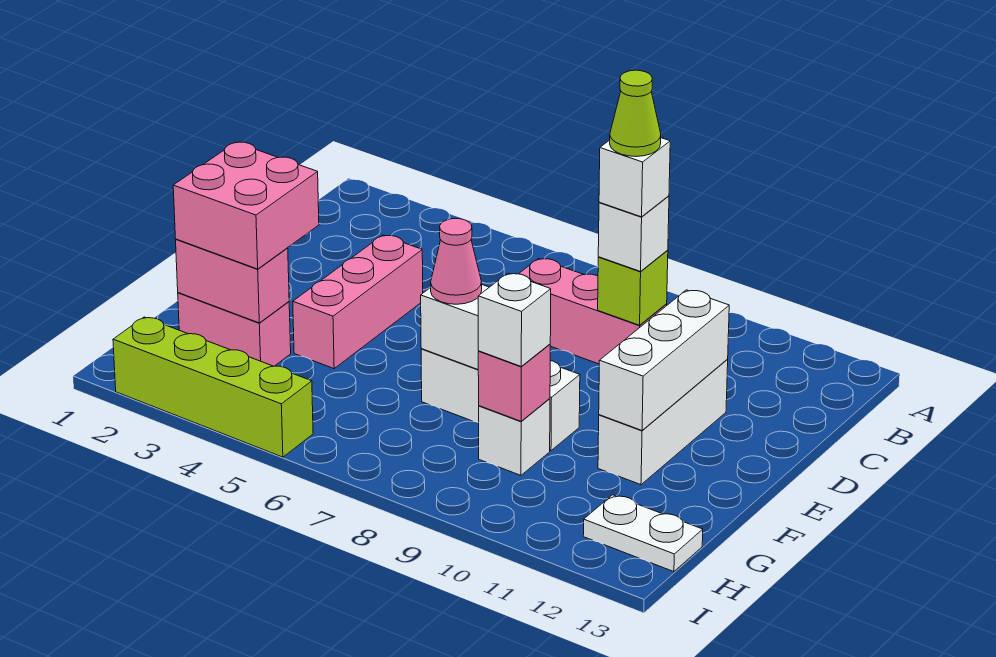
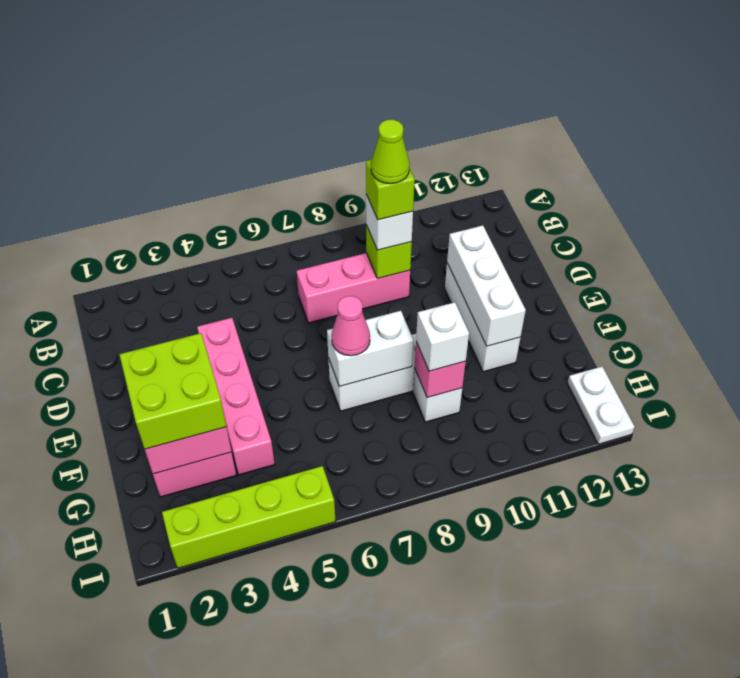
white 1x1 brick [599,138,670,217] -> lime 1x1 brick [366,160,415,220]
pink 1x3 brick [293,235,423,369] -> pink 1x4 brick [197,318,275,475]
pink 2x2 brick [173,142,319,269] -> lime 2x2 brick [119,333,227,449]
white 1x2 plate [583,495,703,572] -> white 1x2 plate turned to [567,367,635,444]

